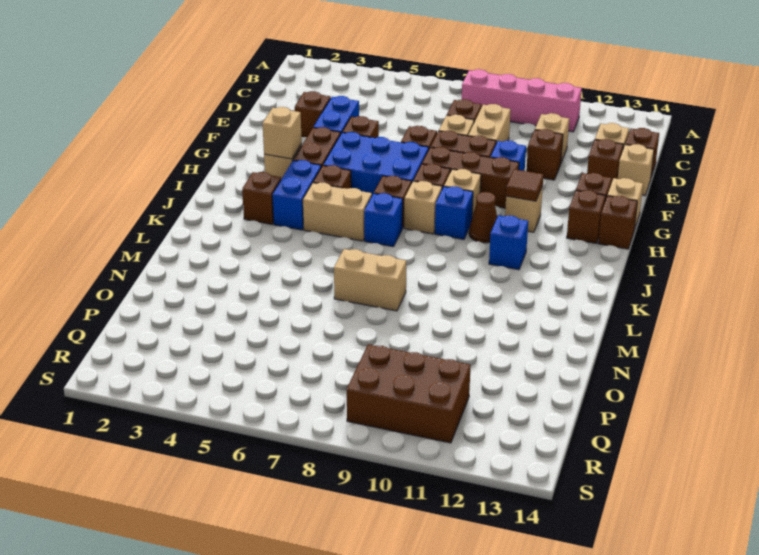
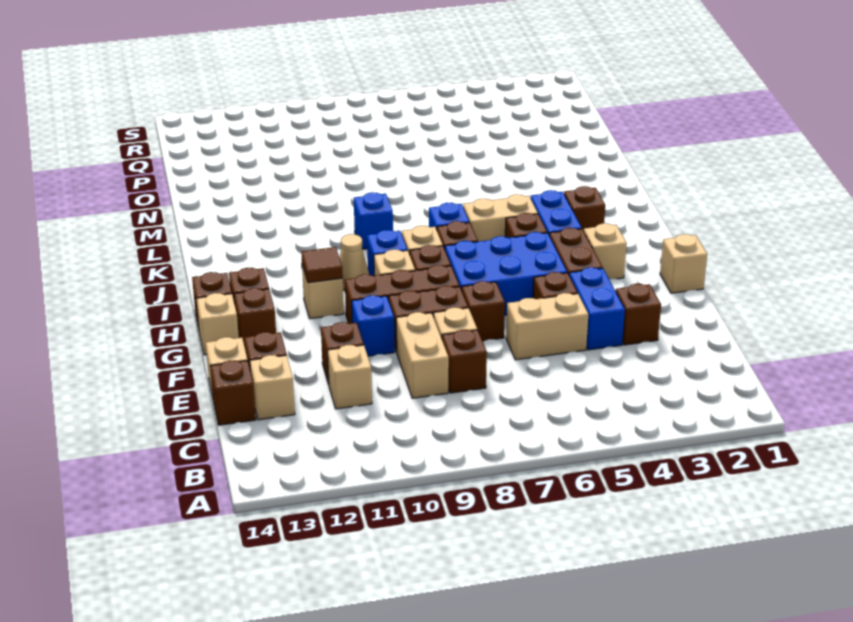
pink 1x4 brick [462,69,582,132] -> none
tan 1x1 brick [263,107,302,159] -> tan 1x1 brick moved to [660,234,707,293]
brown 1x1 cone [469,192,497,243] -> tan 1x1 cone [339,234,369,290]
blue 1x1 brick [489,215,528,270] -> blue 1x1 brick moved to [354,192,393,250]
tan 1x2 brick [334,249,406,311] -> tan 1x2 brick moved to [506,293,588,360]
brown 2x3 brick [347,344,471,443] -> none

